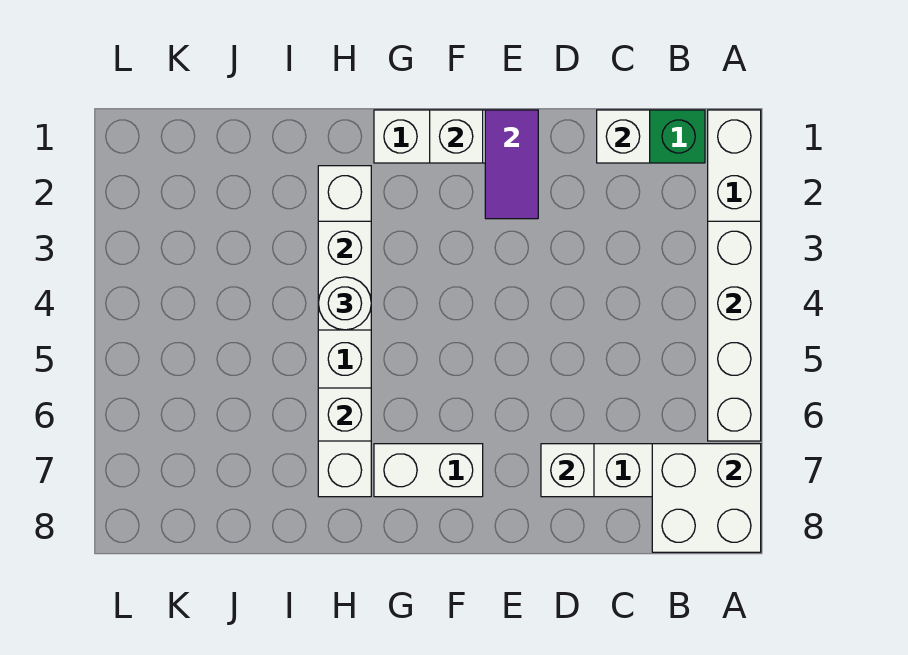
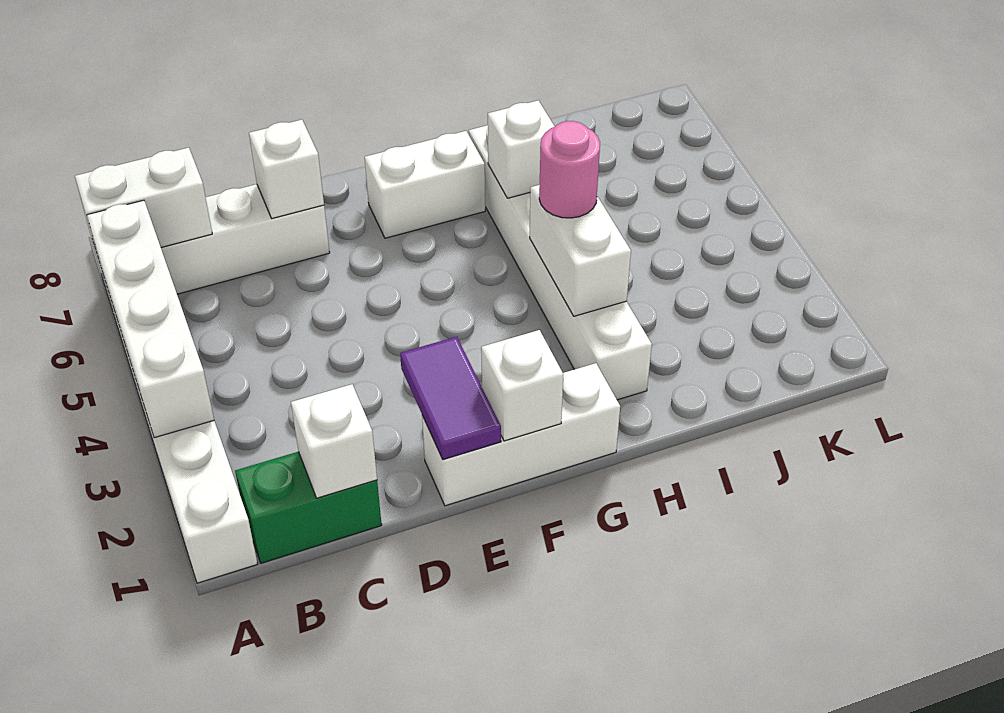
white 2x2 brick [652,444,761,552] -> white 1x2 brick [75,148,212,256]
white 1x1 round brick [318,277,371,330] -> pink 1x1 round brick [539,121,600,218]

